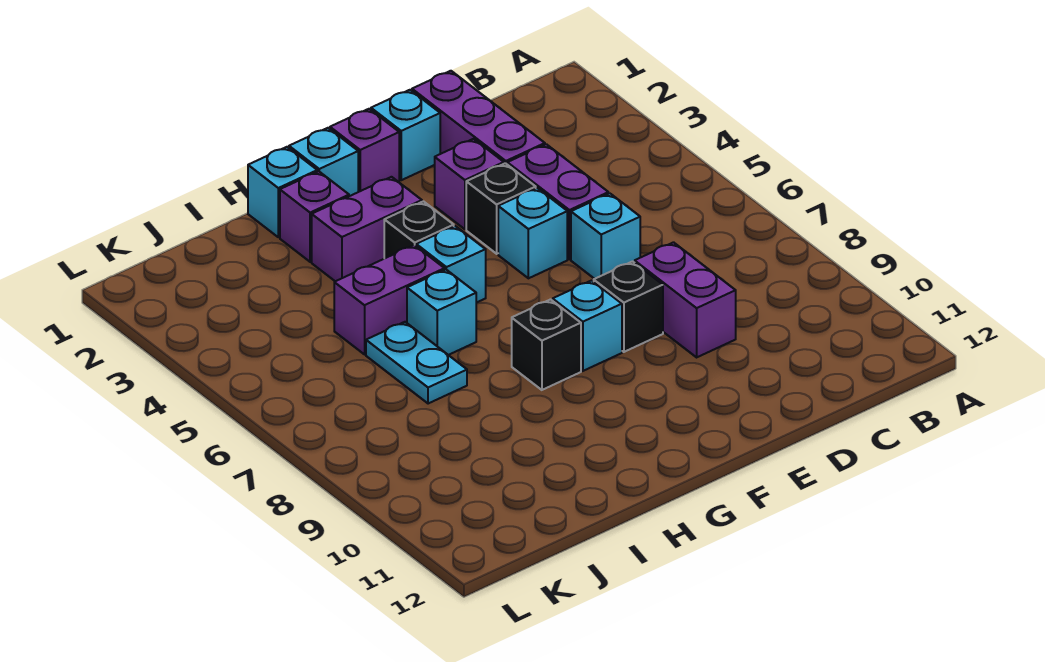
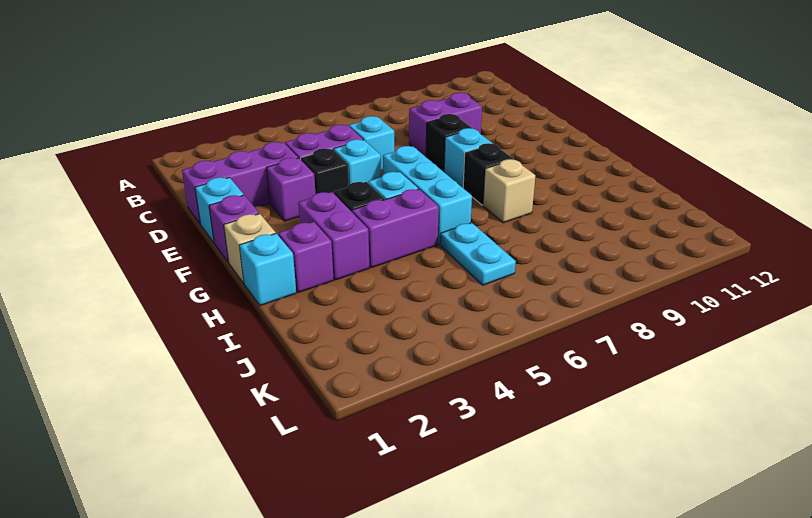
cyan 1x1 brick [289,128,358,196] -> tan 1x1 brick [224,214,276,283]
purple 1x2 brick [334,245,445,354] -> purple 1x2 brick turned to [352,189,439,268]
cyan 1x1 brick [407,270,476,355] -> cyan 1x3 brick [383,146,472,244]
none -> tan 1x1 brick [483,159,535,223]
cyan 1x2 plate [366,322,467,404] -> cyan 1x2 plate turned to [440,223,516,285]

